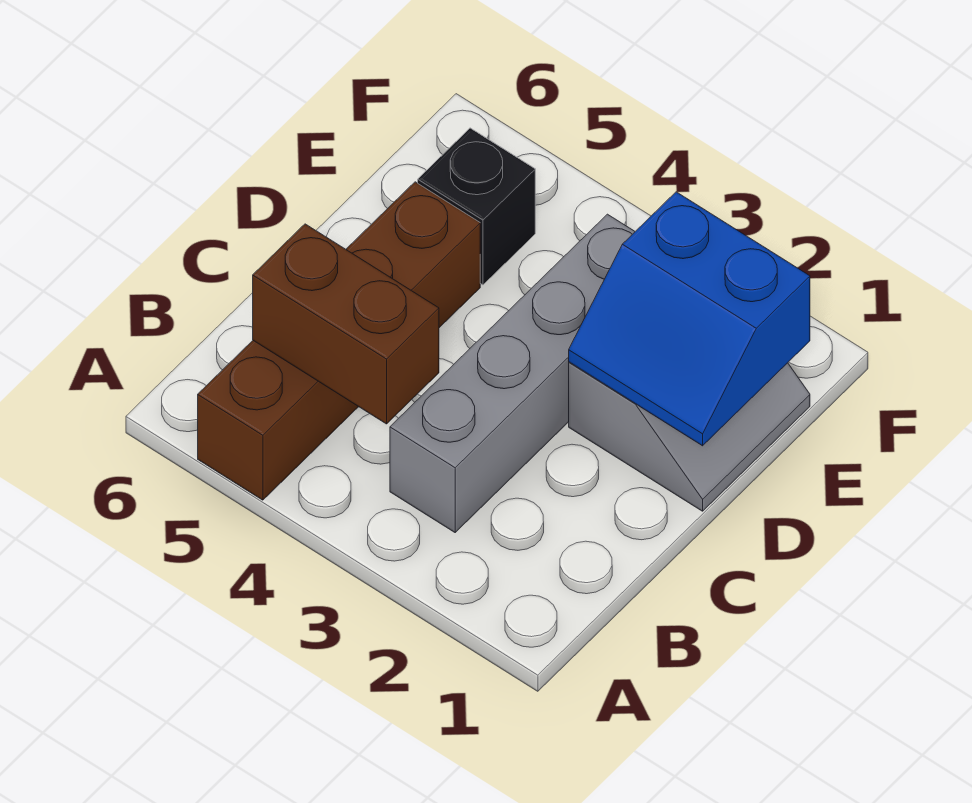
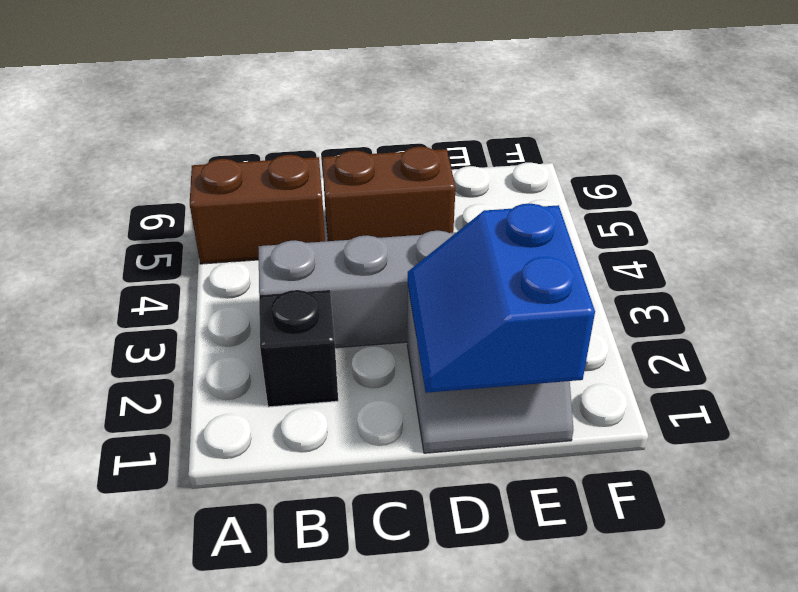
brown 1x2 brick [253,224,439,424] -> none
black 1x1 brick [418,128,535,285] -> black 1x1 brick moved to [259,290,338,407]

